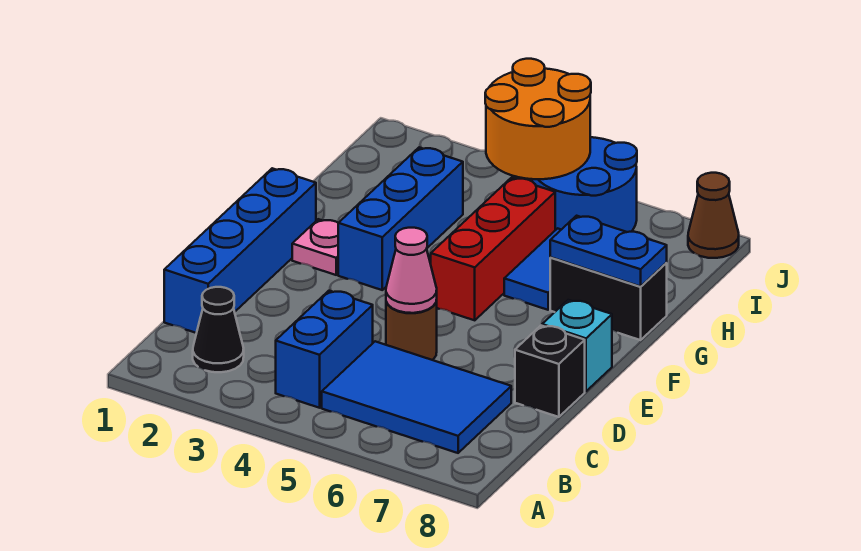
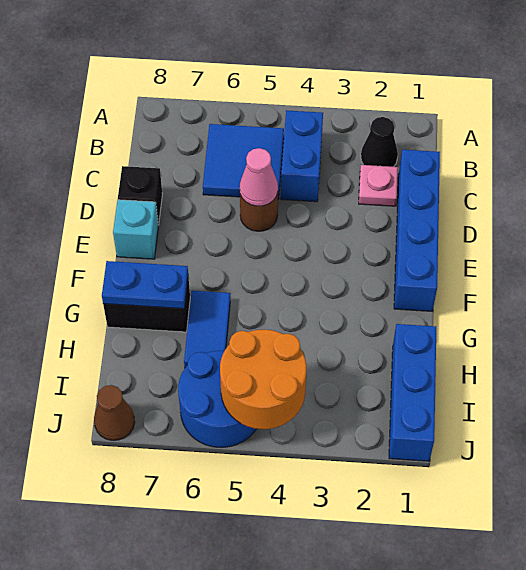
blue 2x3 tile [322,341,511,453] -> blue 2x2 tile [203,124,284,199]
pink 1x1 plate [292,219,338,275] -> pink 1x1 plate moved to [359,165,398,206]
blue 1x3 brick [338,147,463,290] -> blue 1x3 brick moved to [389,324,436,461]
red 1x3 brick [431,178,555,320] -> none

